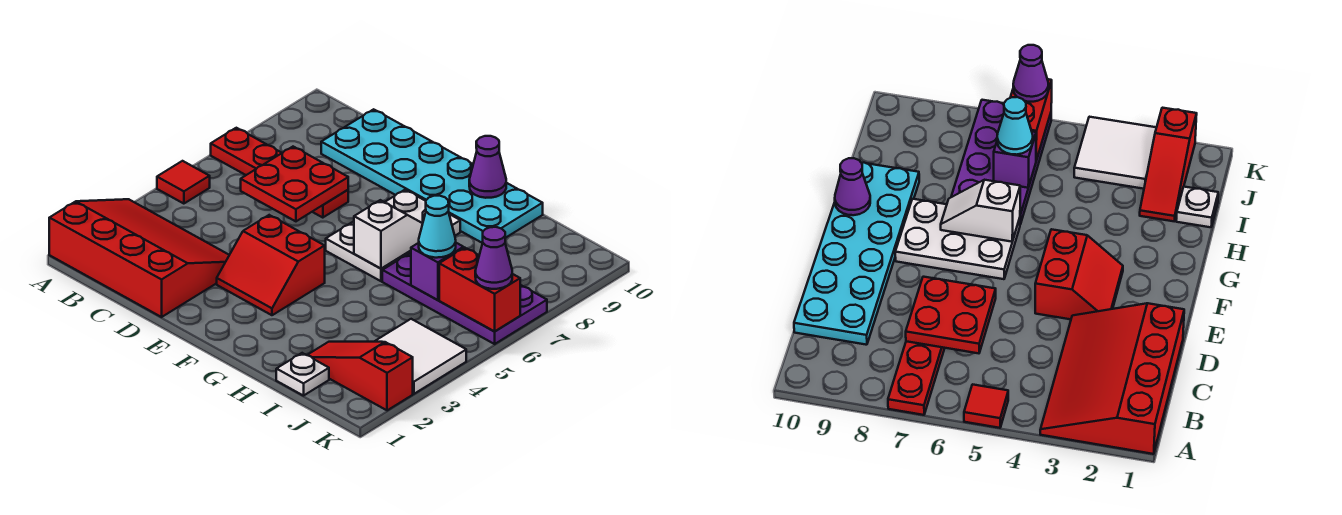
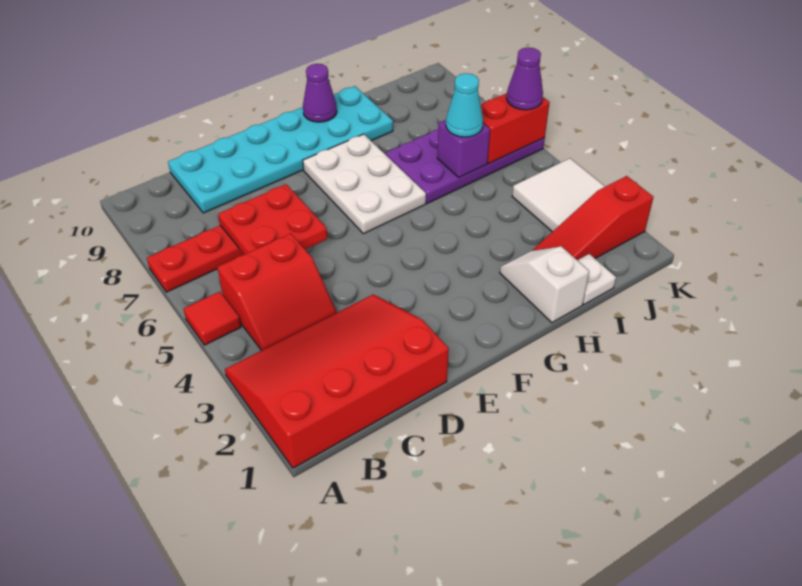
red 2x2 slope [217,215,325,315] -> red 2x2 slope moved to [217,233,337,350]
white 1x2 slope [354,200,423,269] -> white 1x2 slope moved to [500,246,589,323]

